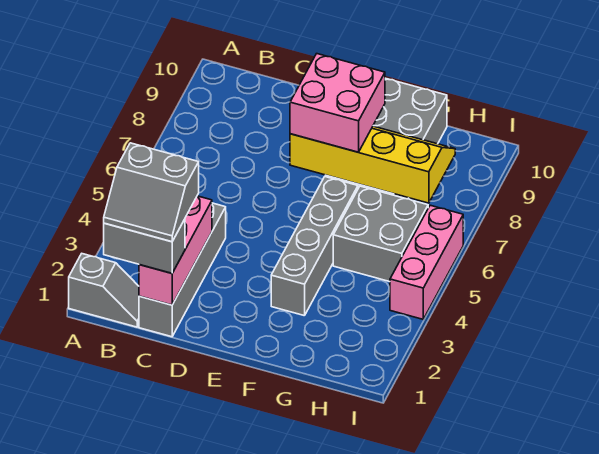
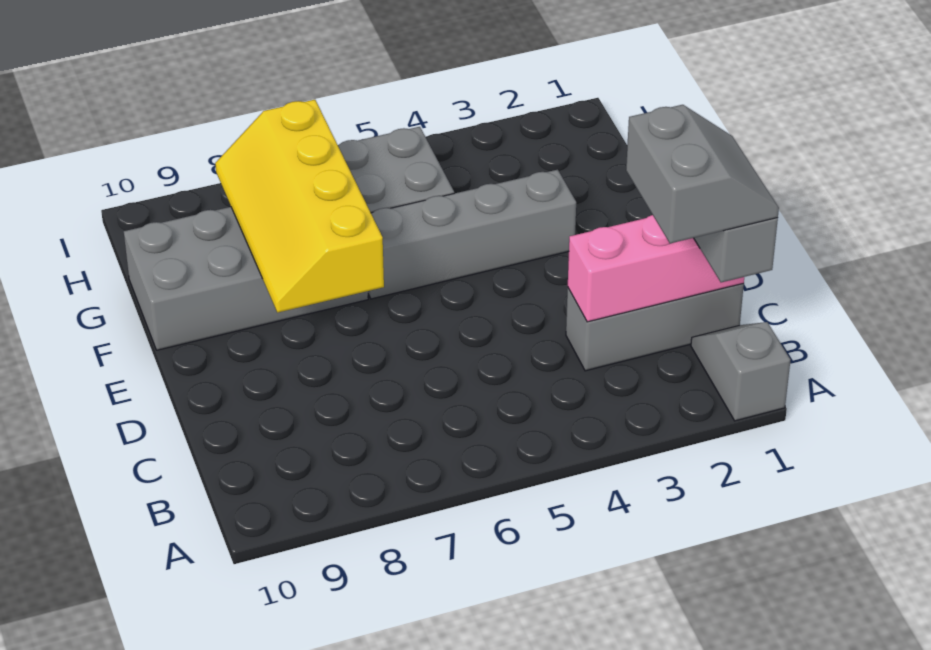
grey 1x4 brick [139,203,226,337] -> grey 1x3 brick [566,283,744,371]
pink 2x2 brick [290,54,385,152] -> none
pink 1x3 brick [390,205,463,319] -> none

